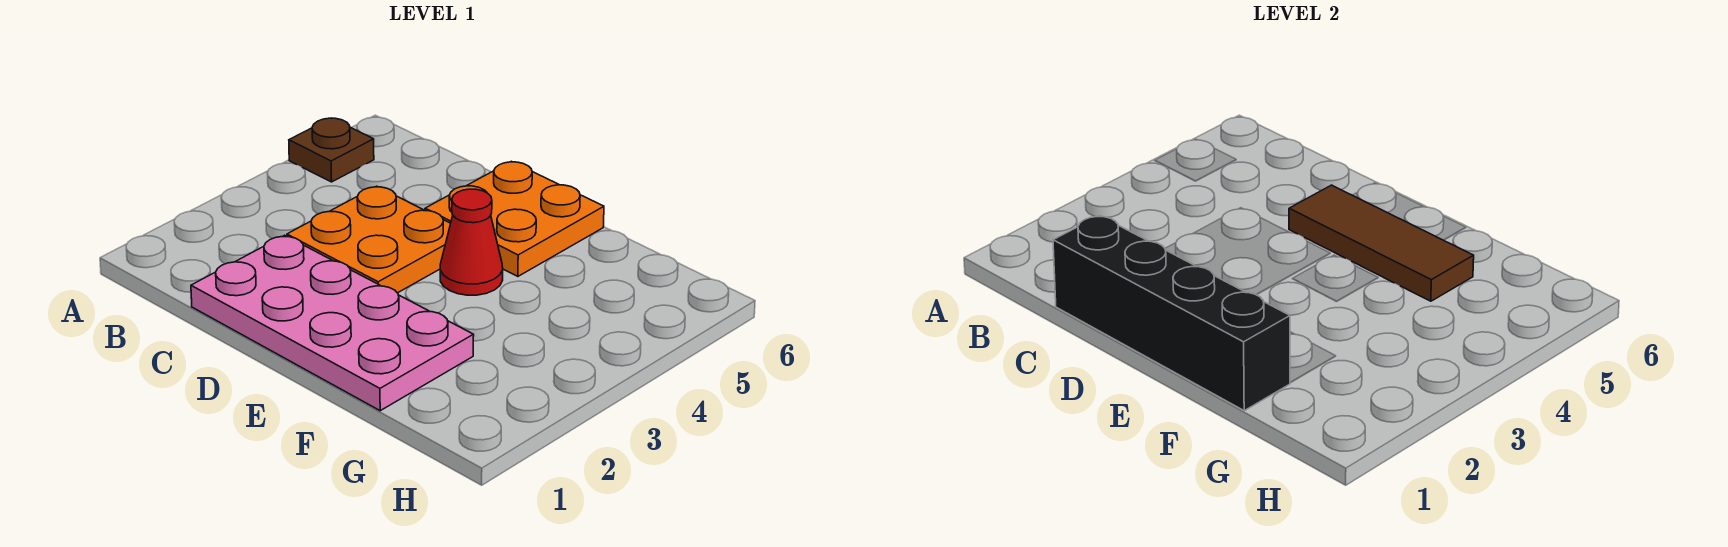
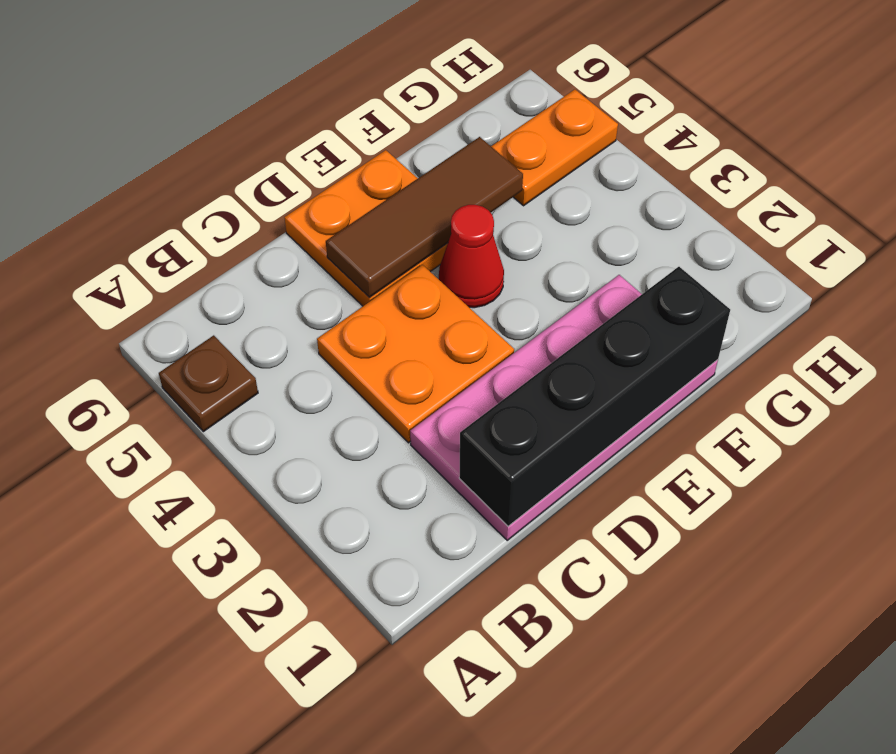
none -> orange 1x2 plate [491,89,618,206]

